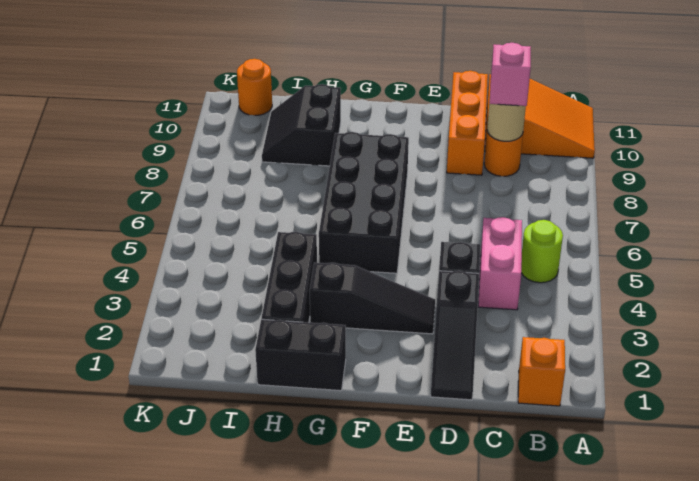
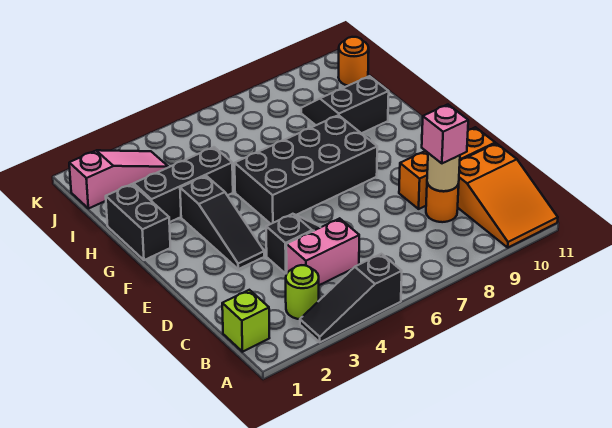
orange 1x1 brick [518,337,565,406] -> lime 1x1 brick [222,290,269,352]
lime 1x1 round brick [521,220,563,283] -> lime 1x1 round brick moved to [286,265,319,319]
black 1x3 slope [431,271,479,400] -> black 1x3 slope moved to [300,254,402,342]
none -> pink 1x3 slope [69,150,168,209]

